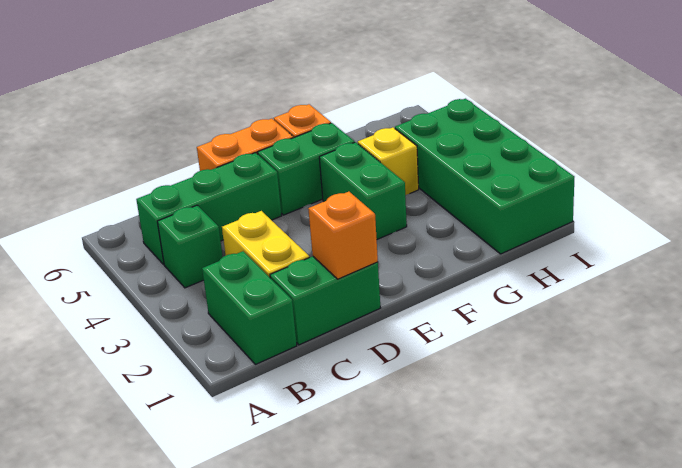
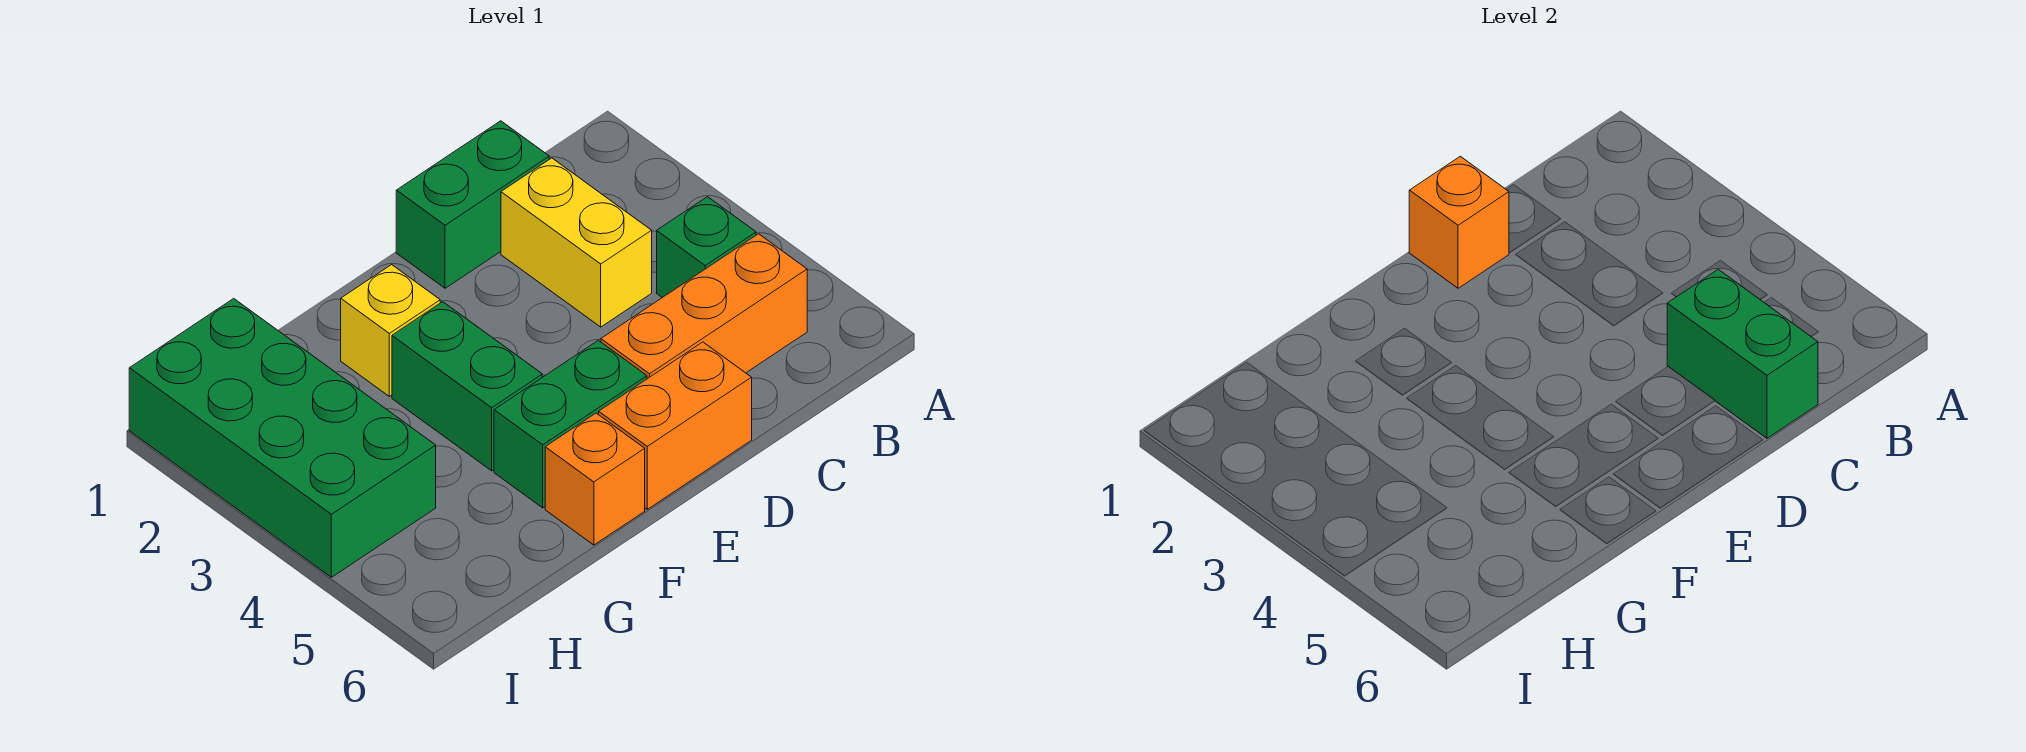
green 1x2 brick [202,251,297,364] -> green 1x2 brick moved to [1667,269,1818,438]
green 1x3 brick [136,153,282,264] -> orange 1x3 brick [601,234,807,379]
yellow 1x1 brick [358,127,419,195] -> yellow 1x1 brick moved to [341,265,440,396]

